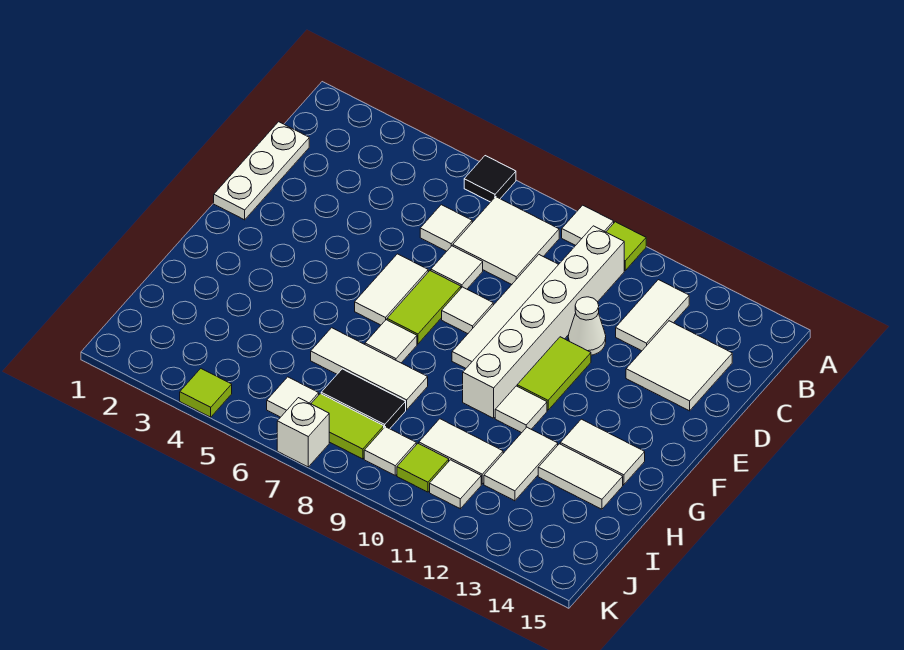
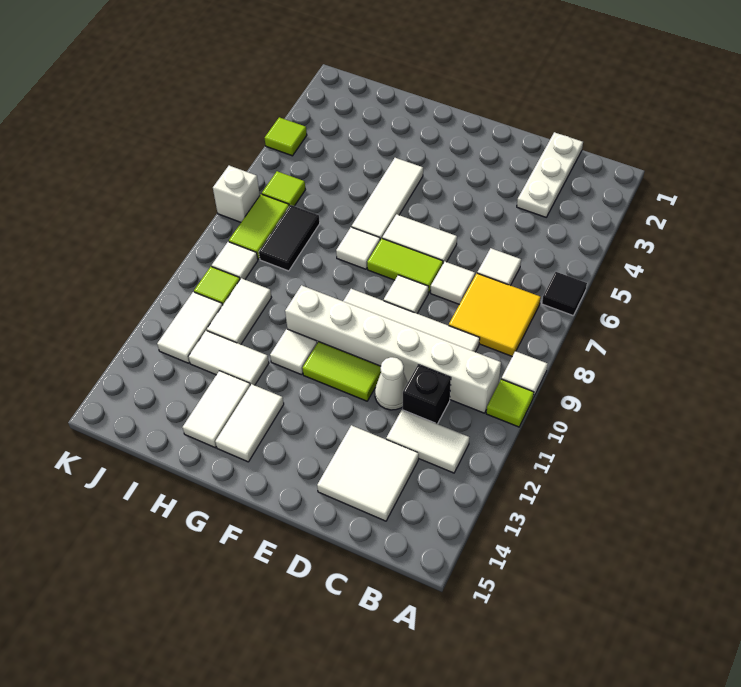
white 2x2 tile [453,197,559,284] -> yellow 2x2 tile [449,273,541,356]
white 1x3 plate [214,122,309,220] -> white 1x3 plate turned to [517,132,583,217]
none -> black 1x1 brick [403,365,451,424]
white 1x3 tile [311,328,428,410] -> white 1x3 tile moved to [352,158,423,240]
white 1x1 tile [267,377,319,417] -> lime 1x1 tile [262,171,305,206]
white 1x1 tile [430,460,481,509] -> white 1x2 tile [157,292,223,363]

